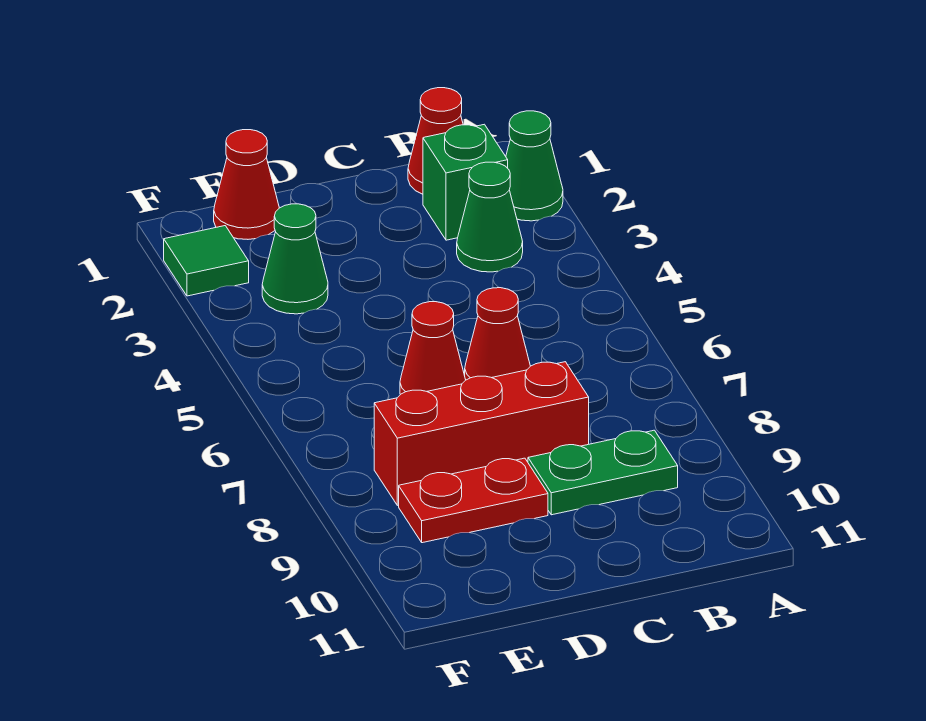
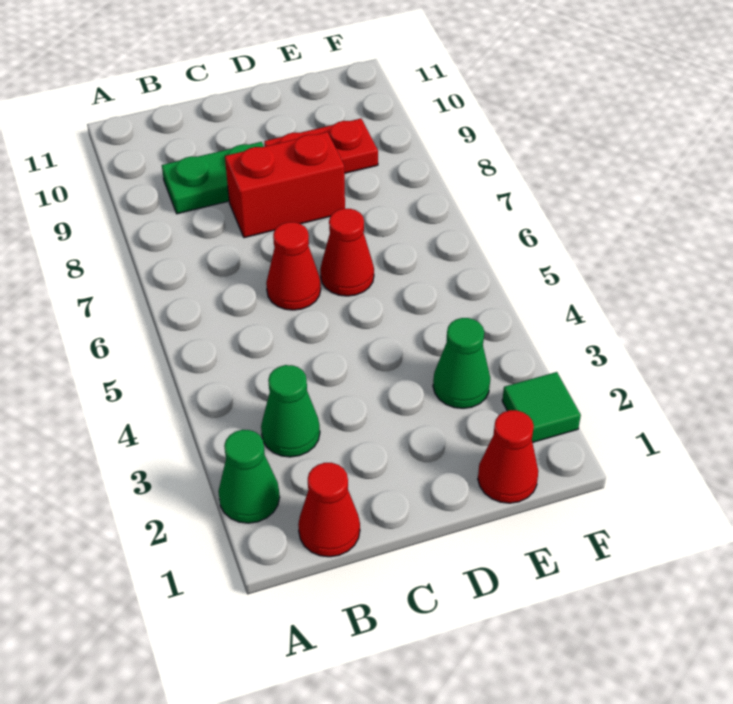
green 1x1 brick [423,124,508,240] -> none
red 1x3 brick [374,362,589,505] -> red 1x2 brick [225,132,345,238]

